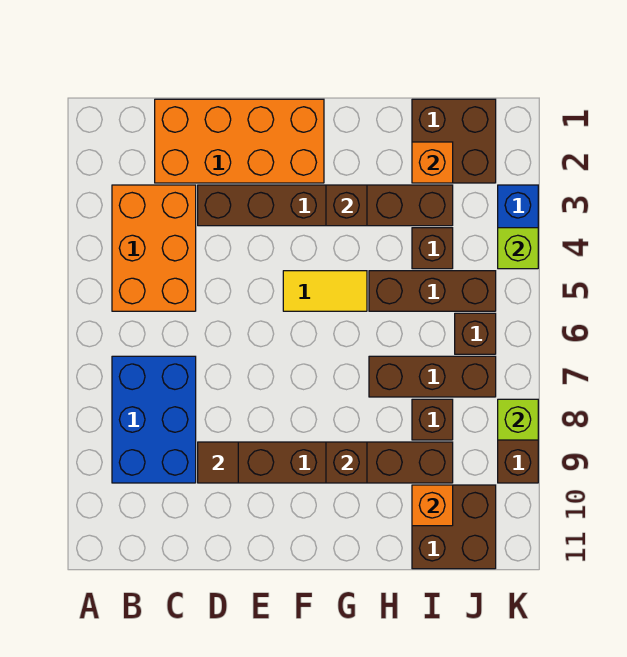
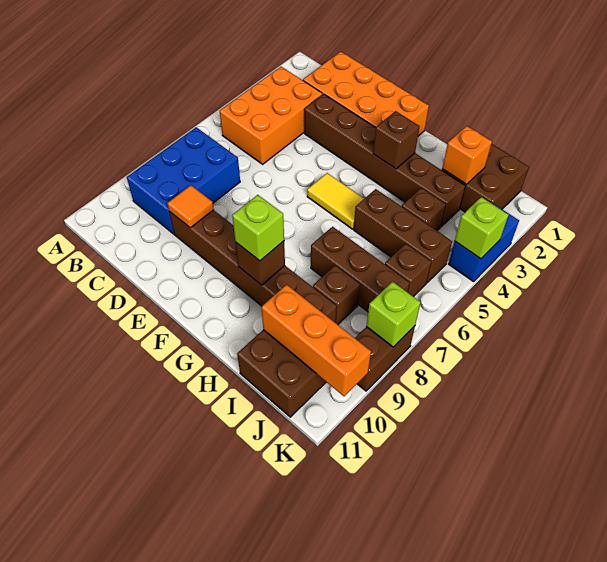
brown 1x1 tile [198,442,238,483] -> orange 1x1 tile [167,185,214,228]
none -> lime 1x1 brick [232,195,284,261]
orange 1x1 brick [412,485,453,526] -> orange 1x3 brick [261,285,371,396]

